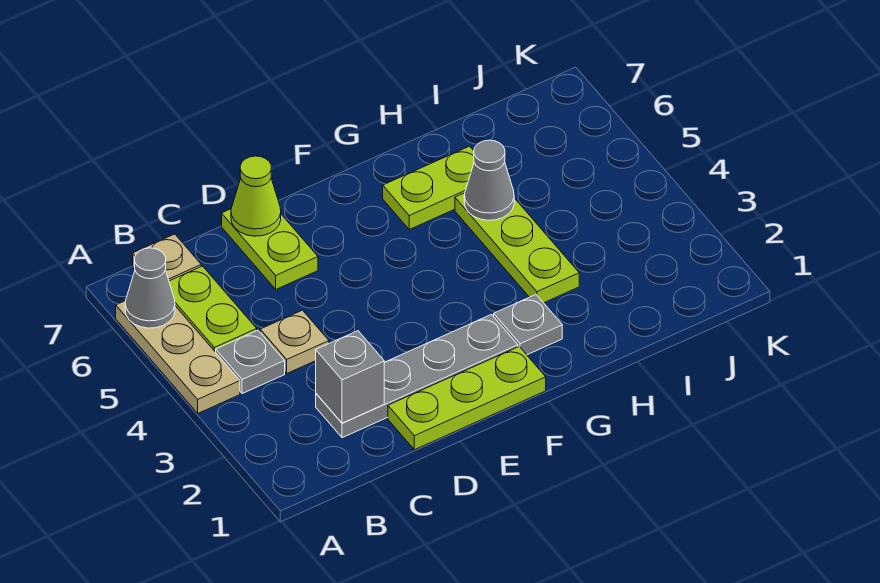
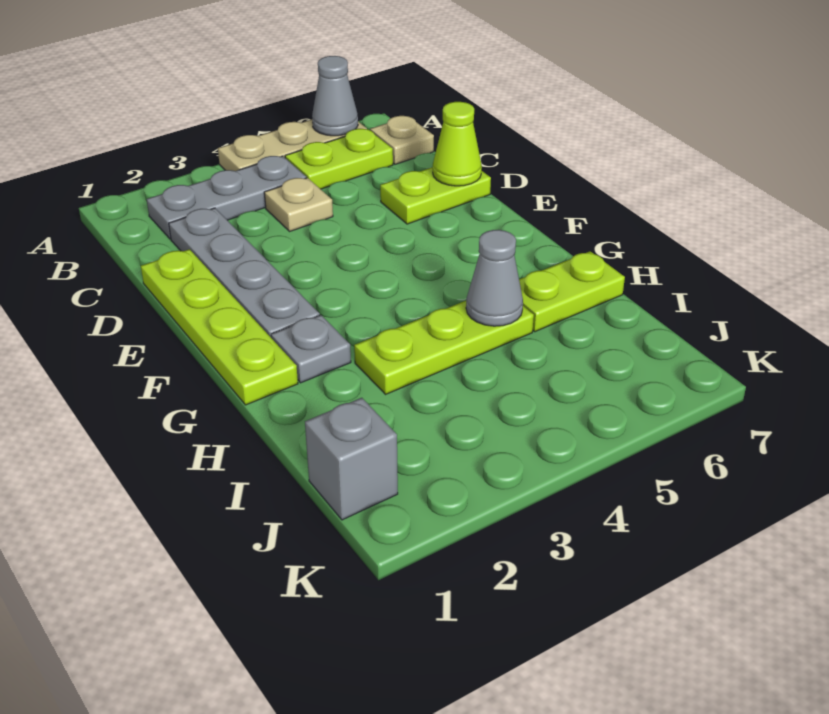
grey 1x1 plate [216,330,285,394] -> grey 1x3 plate [147,156,306,239]
grey 1x1 brick [316,331,385,423] -> grey 1x1 brick moved to [305,398,398,520]
lime 1x3 plate [388,347,546,450] -> lime 1x4 plate [141,249,298,405]
lime 1x2 plate [383,146,474,229] -> lime 1x2 plate turned to [519,251,625,332]

